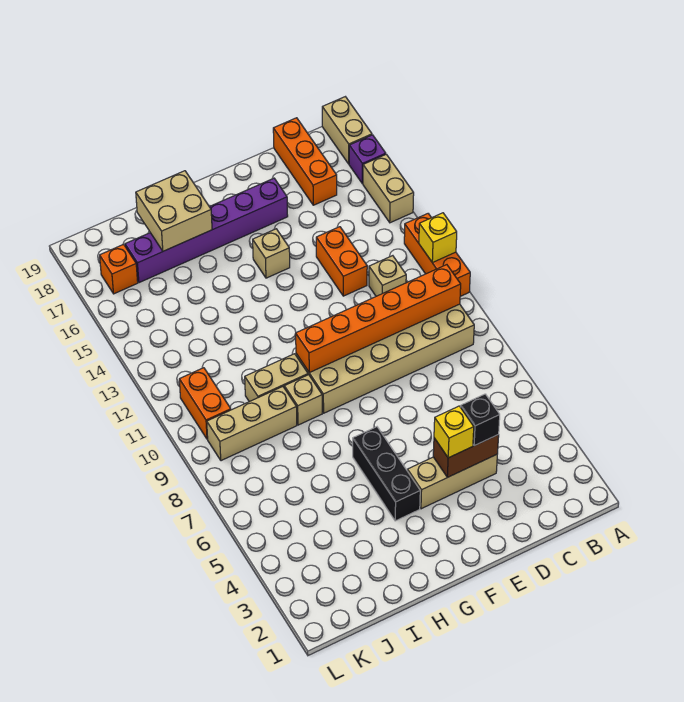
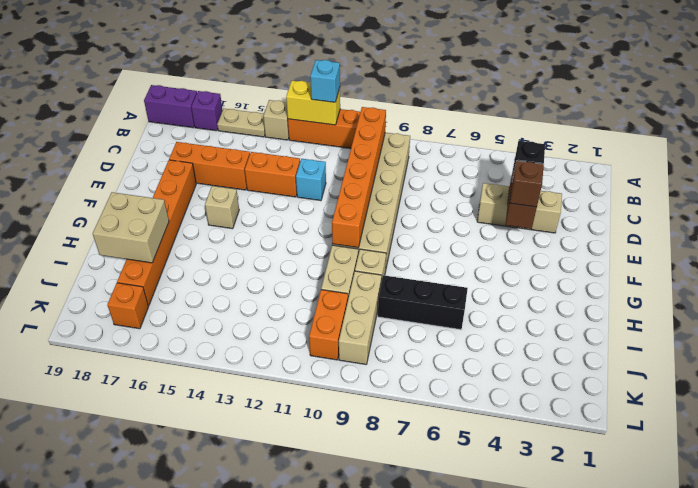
yellow 1x1 brick [419,213,457,263] -> yellow 1x2 brick [286,81,340,125]
none -> cyan 1x1 brick [310,60,340,102]
tan 1x2 brick [363,154,414,223] -> tan 1x2 plate [217,109,265,137]
tan 1x2 brick [322,97,372,164] -> purple 1x2 brick [144,85,197,128]
tan 1x1 brick [369,256,406,296] -> tan 1x1 brick moved to [263,100,289,140]
orange 1x3 brick [273,118,337,205] -> orange 1x3 brick moved to [169,142,250,190]
tan 1x3 brick [408,454,497,509] -> tan 1x3 brick turned to [477,183,562,233]
none -> cyan 1x1 brick [296,159,326,201]
yellow 1x1 brick [434,406,474,458] -> brown 1x1 brick [510,161,544,207]
purple 1x6 brick [125,178,288,283] -> orange 1x6 brick [117,160,196,306]
black 1x3 brick [353,427,420,521] -> black 1x3 brick moved to [378,275,468,330]
orange 1x2 brick [179,368,231,439] -> orange 1x2 brick turned to [309,290,348,360]

